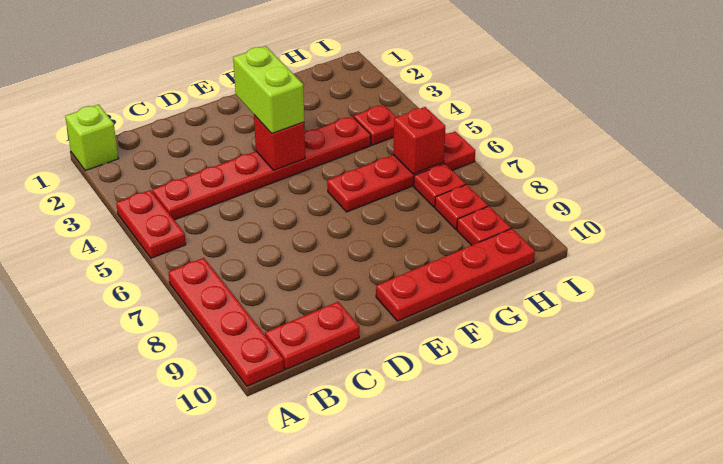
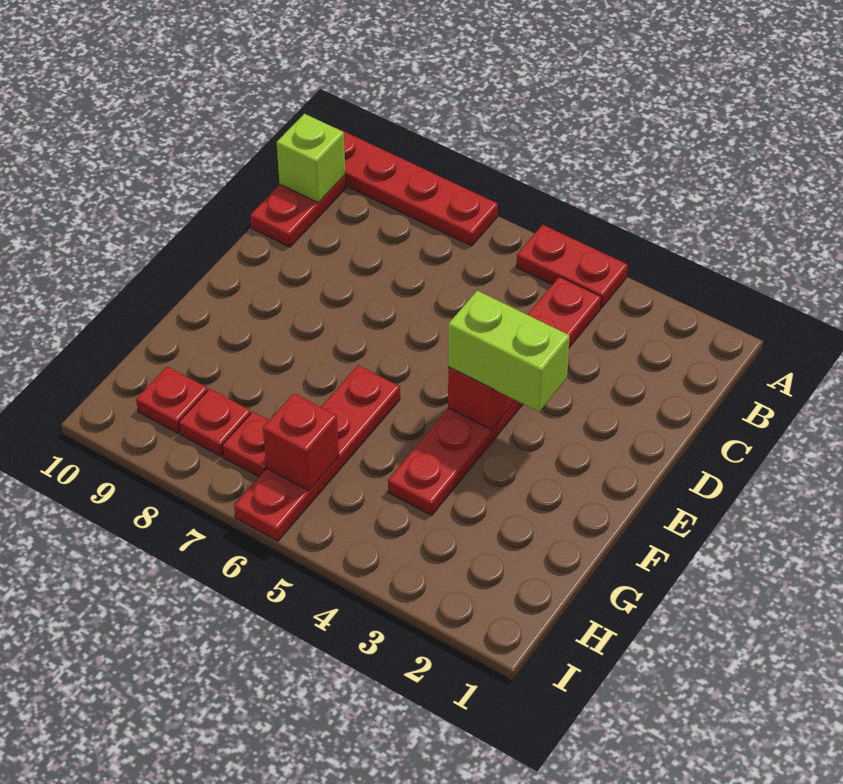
lime 1x1 brick [65,105,118,171] -> lime 1x1 brick moved to [277,114,345,202]
red 1x4 plate [376,229,535,321] -> none
red 1x1 plate [354,105,396,145] -> none

